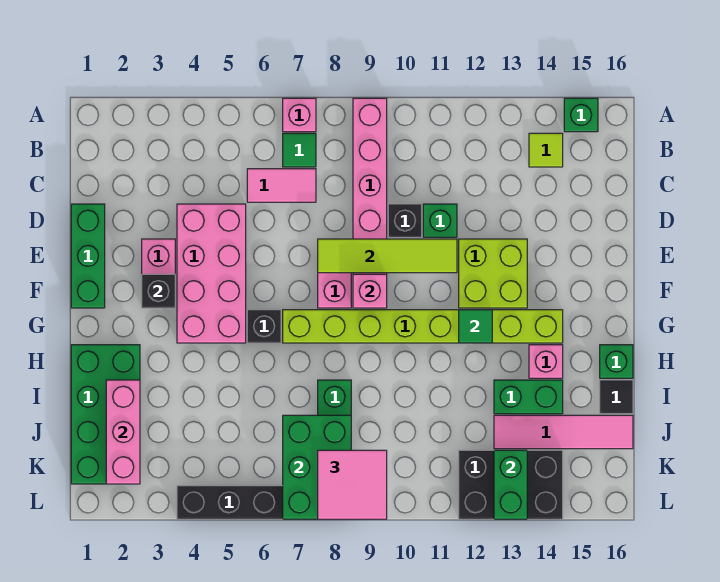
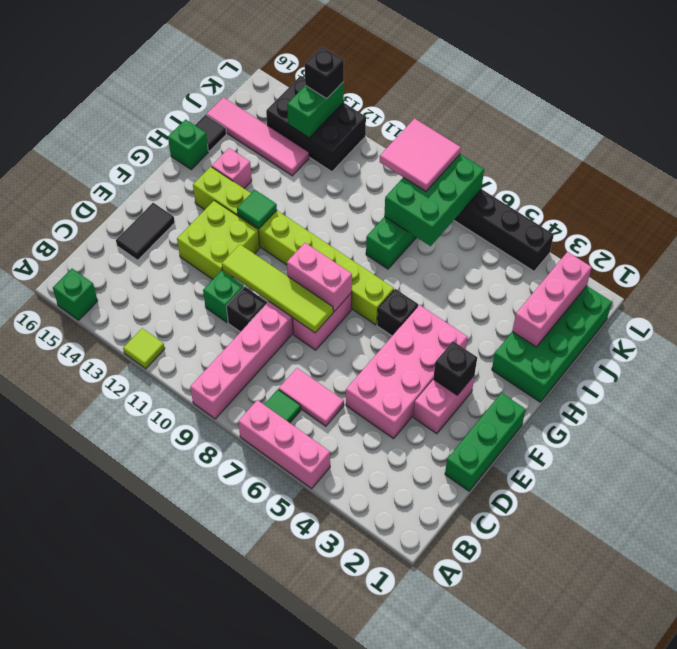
pink 1x1 brick [283,98,316,132] -> pink 1x3 brick [238,400,330,488]
lime 1x1 tile [529,133,563,167] -> lime 1x1 tile moved to [123,328,165,369]
none -> black 1x2 tile [116,203,175,260]
pink 1x1 brick [353,274,387,308] -> pink 1x2 brick [287,243,352,312]
green 1x2 brick [494,380,563,414] -> none
none -> black 1x1 brick [305,47,344,98]

